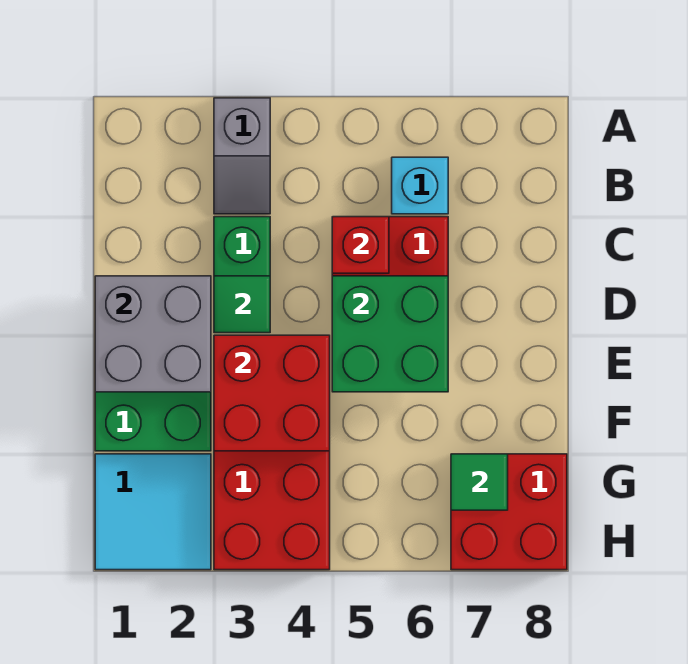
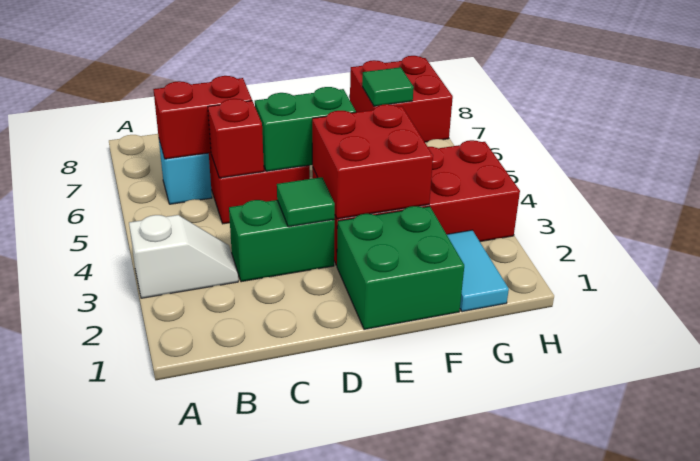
grey 1x2 slope [214,98,270,214] -> white 1x2 slope [129,215,238,298]
none -> red 1x2 brick [153,76,252,159]
grey 2x2 brick [95,276,211,392] -> none
green 2x2 brick [332,276,448,392] -> green 1x2 brick [255,87,356,171]
cyan 2x2 tile [95,454,211,570] -> cyan 1x2 tile [447,230,509,312]

